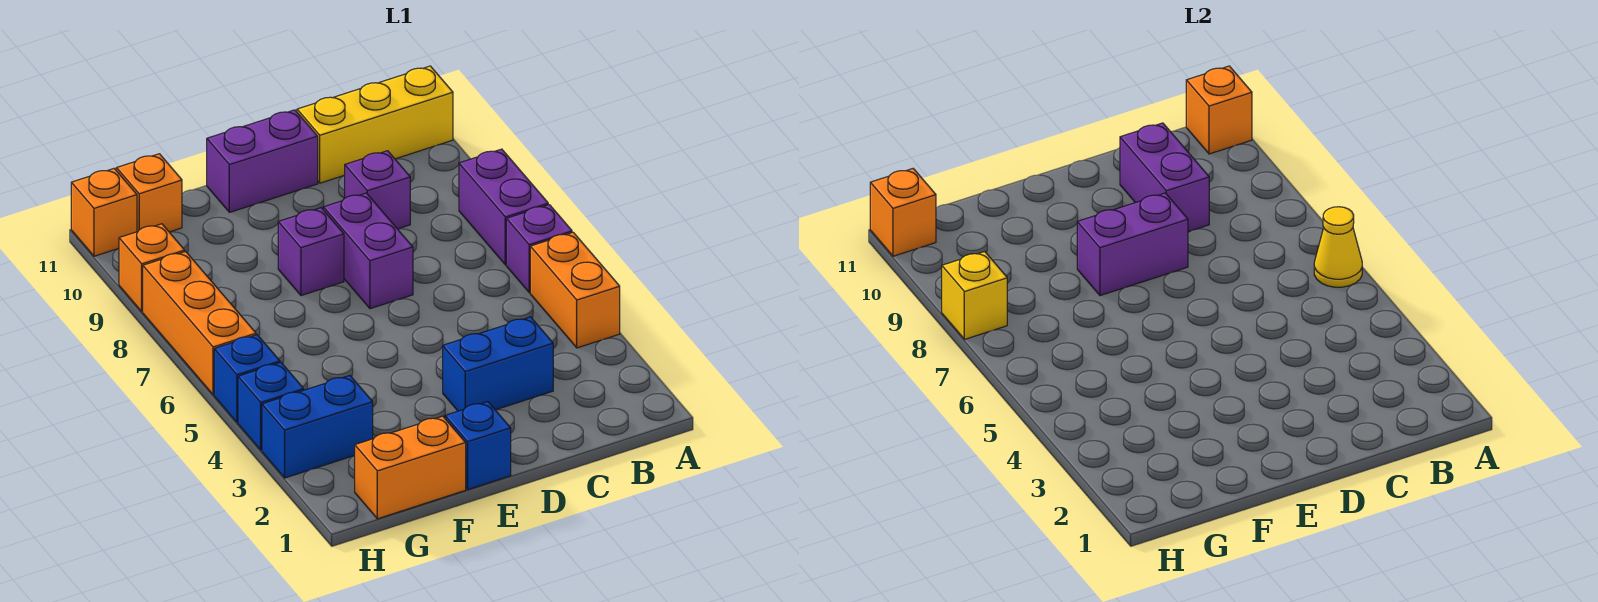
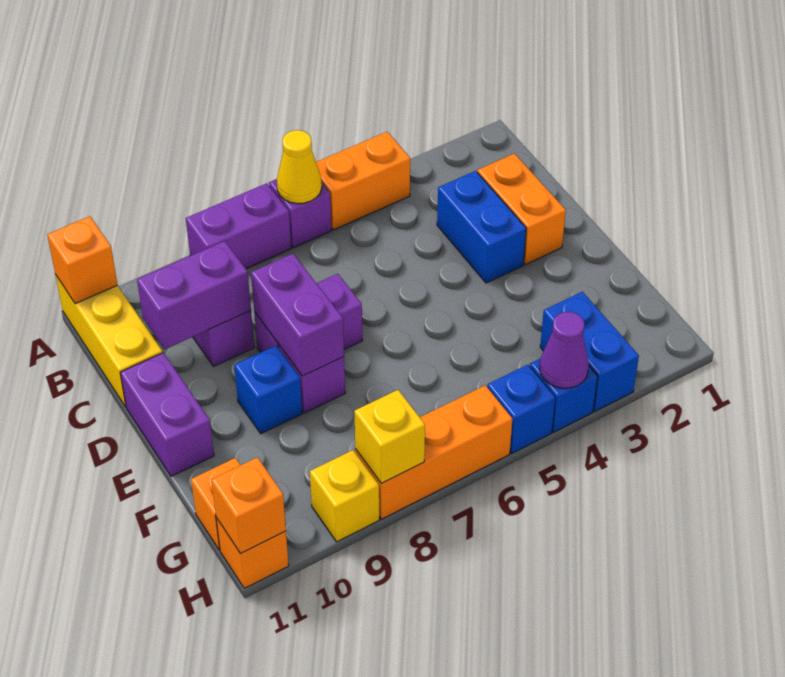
blue 1x1 brick [445,402,511,489] -> blue 1x1 brick moved to [234,346,302,434]
orange 1x2 brick [355,416,466,519] -> orange 1x2 brick moved to [477,154,566,265]
none -> purple 1x1 cone [540,312,589,388]
orange 1x1 brick [119,224,185,312] -> yellow 1x1 brick [310,450,379,542]

